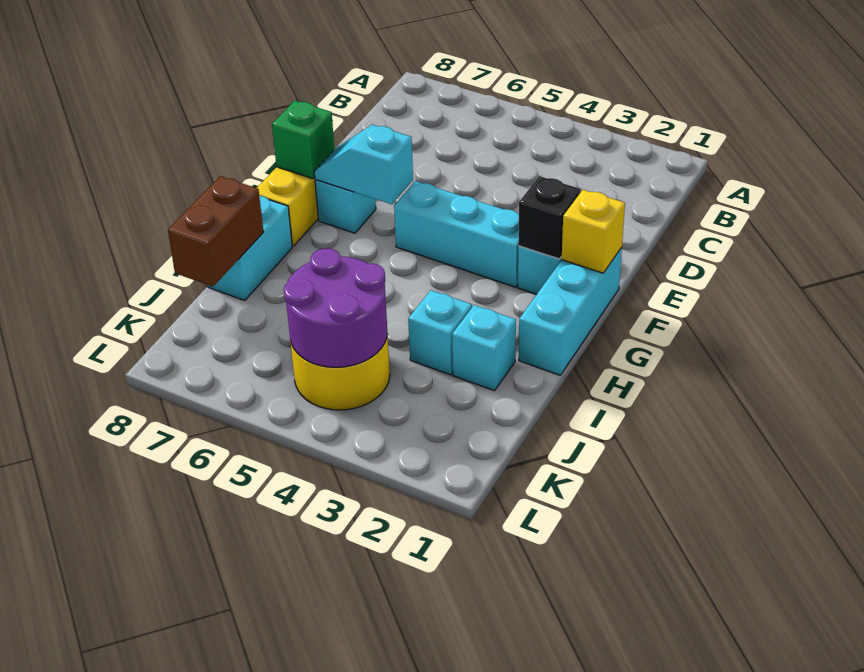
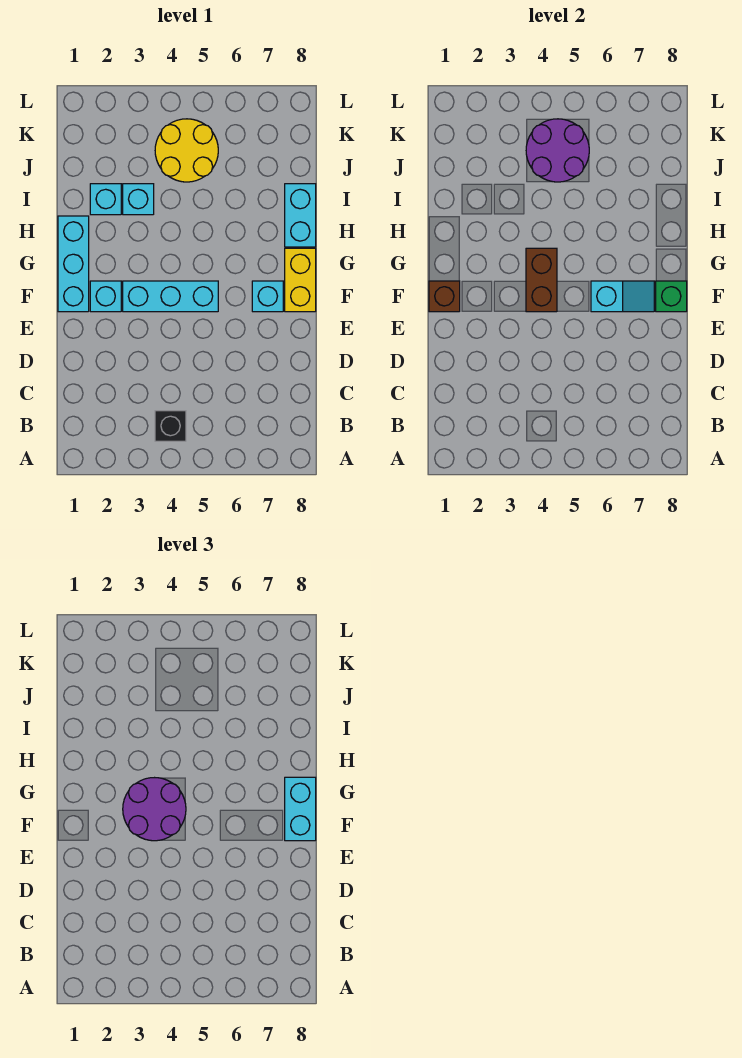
yellow 1x1 brick [561,190,625,273] -> brown 1x1 brick [429,281,460,312]
black 1x1 brick [518,176,581,259] -> black 1x1 brick moved to [155,411,186,441]
none -> purple 2x2 round brick [123,778,186,841]
none -> cyan 1x2 brick [285,777,316,841]
brown 1x2 brick [168,176,263,287] -> brown 1x2 brick moved to [526,248,557,312]

